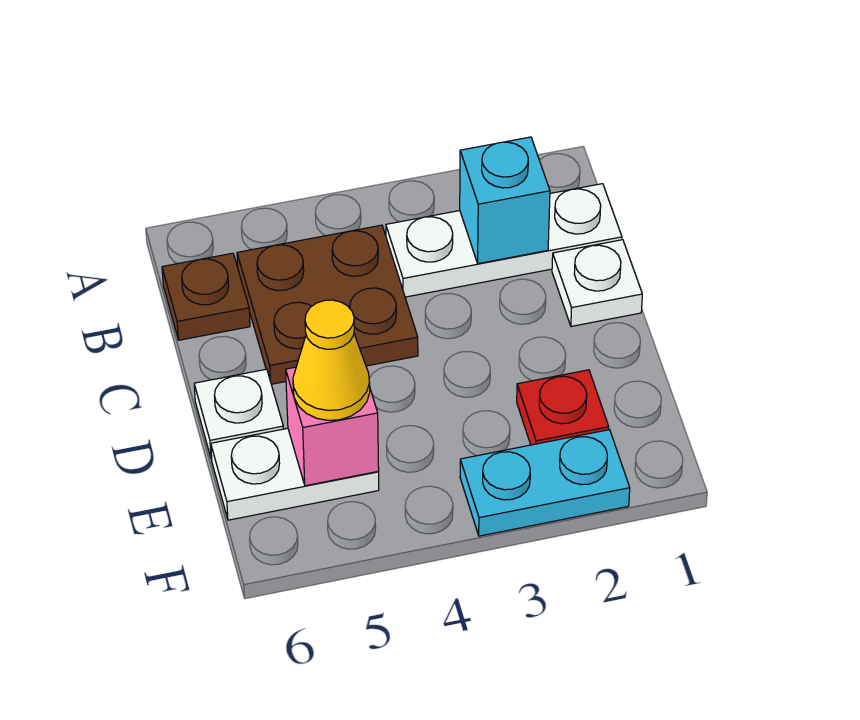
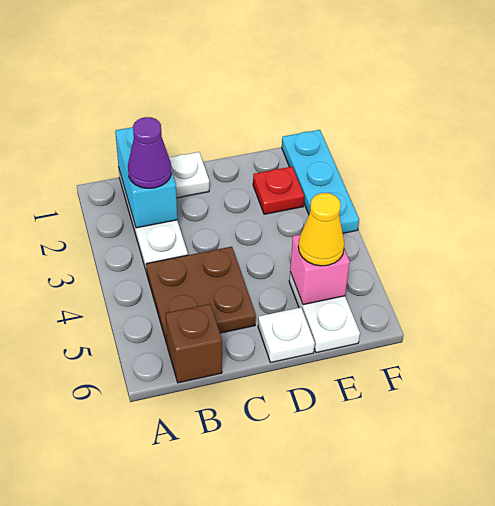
cyan 1x1 brick [460,137,550,264] -> cyan 1x2 brick [115,127,177,228]
none -> purple 1x1 cone [128,117,171,188]
brown 1x1 plate [162,253,250,340] -> brown 1x1 brick [165,304,222,383]
cyan 1x2 plate [460,430,630,536] -> cyan 1x3 plate [282,130,359,233]

